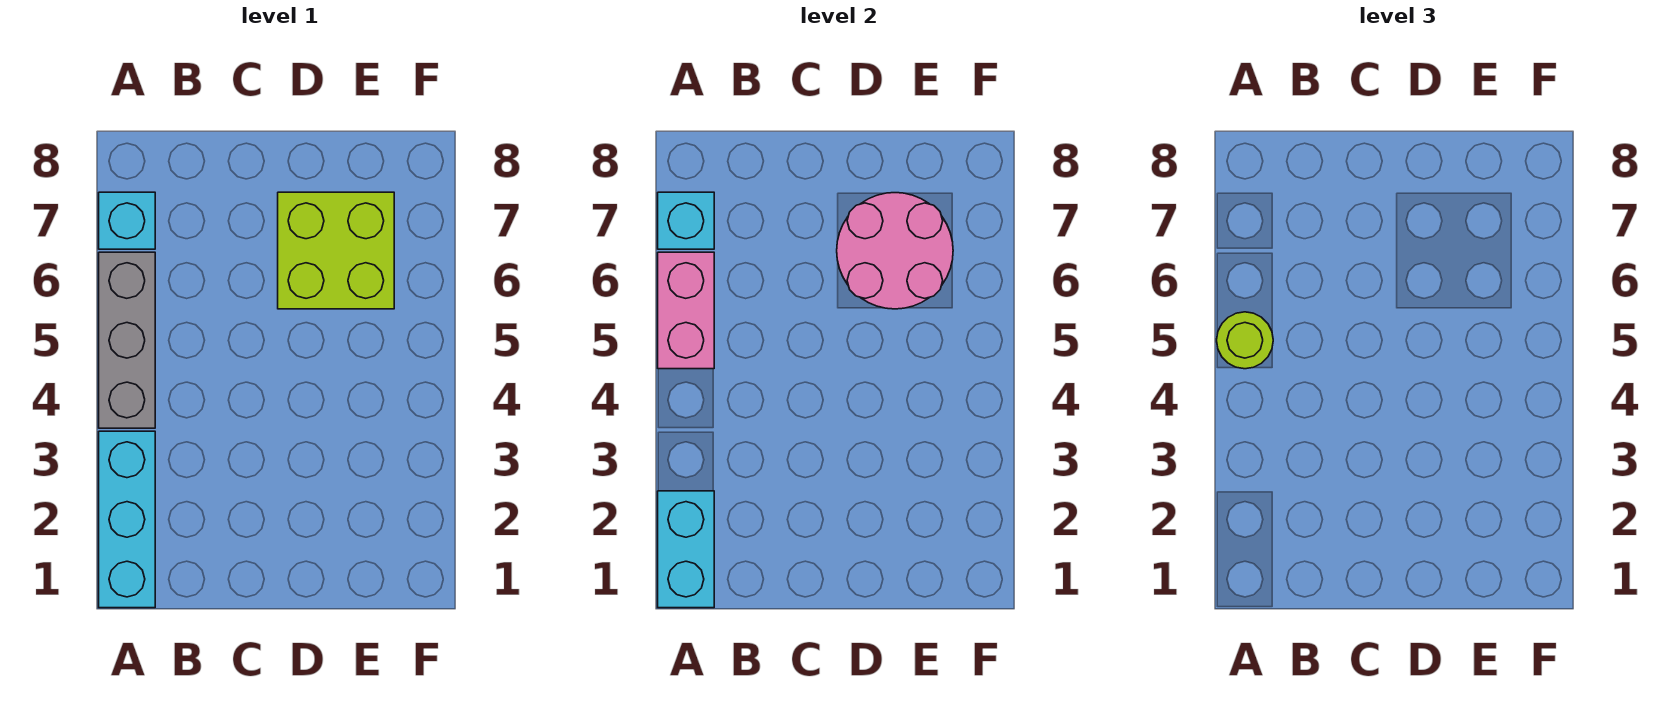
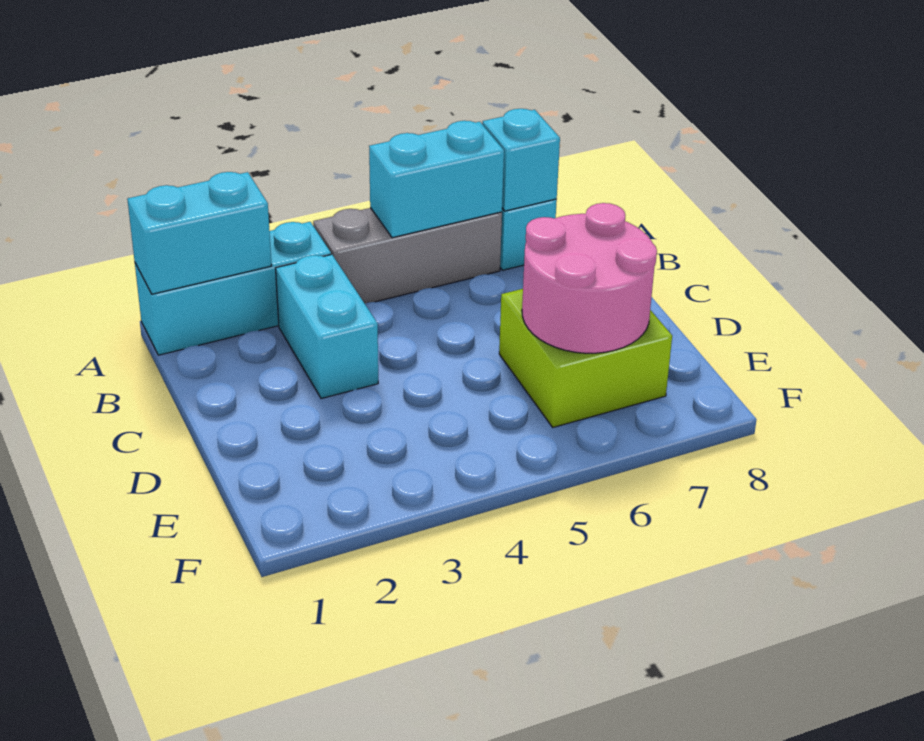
pink 1x2 brick [658,252,714,369] -> cyan 1x2 brick [369,121,504,238]
lime 1x1 round brick [1217,312,1273,369] -> none
none -> cyan 1x2 brick [276,255,378,399]

